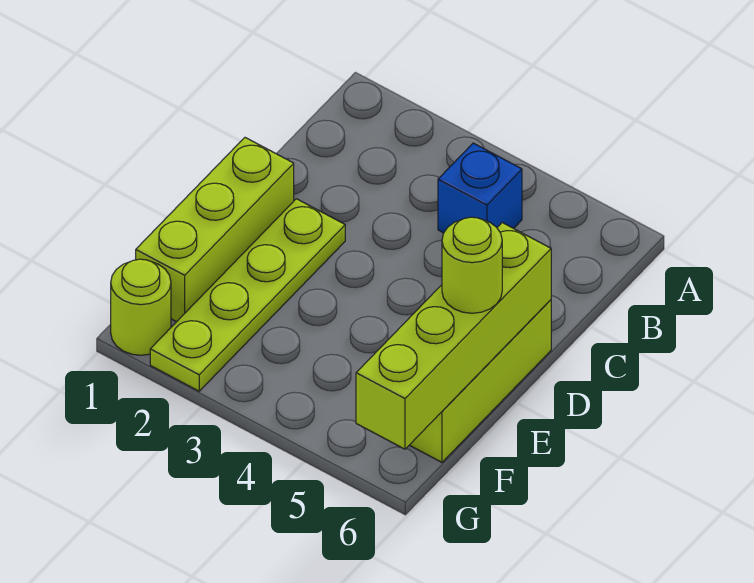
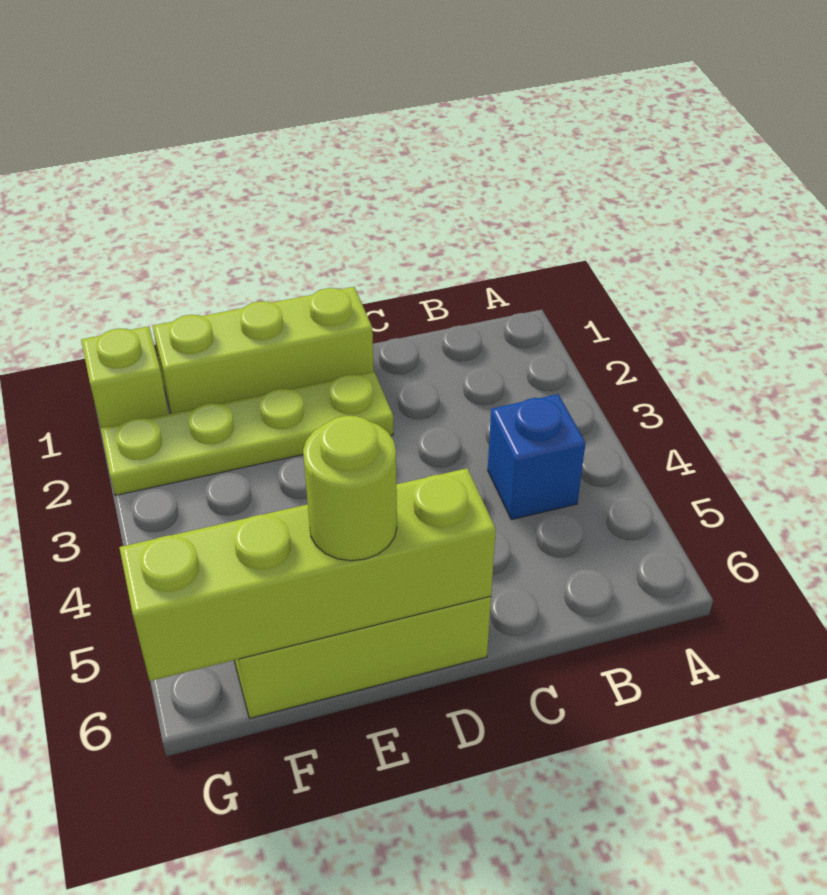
lime 1x1 round brick [111,259,171,355] -> lime 1x1 brick [81,326,169,428]

